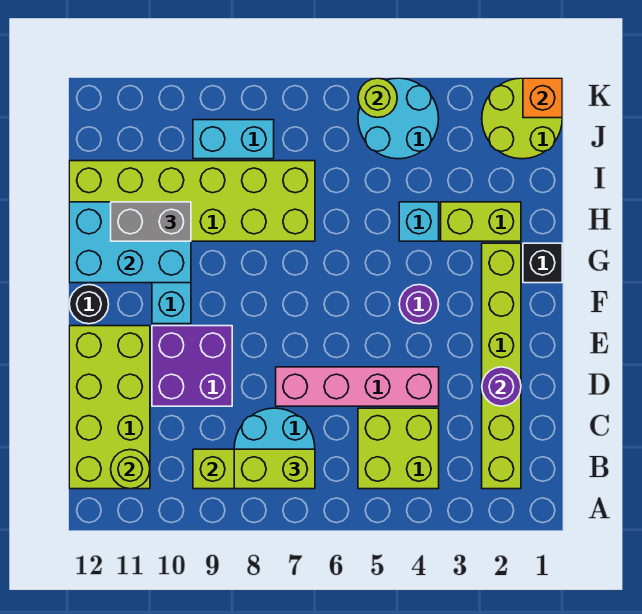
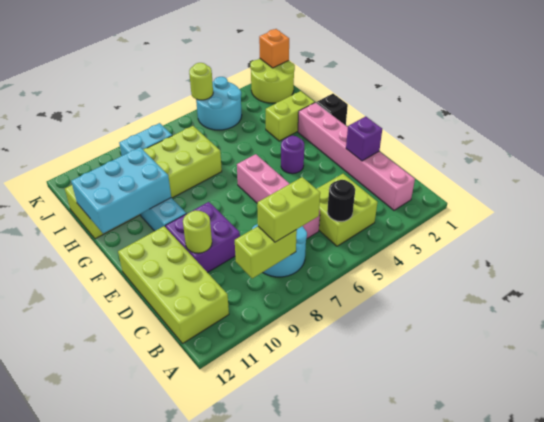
lime 1x6 brick [482,243,521,489] -> pink 1x6 brick [298,103,415,210]
lime 1x1 round brick [111,450,150,489] -> lime 1x1 round brick moved to [183,210,212,253]
purple 1x1 round brick [482,367,521,406] -> purple 1x1 brick [346,116,382,161]
pink 1x4 brick [276,367,439,406] -> pink 1x4 brick turned to [237,154,320,238]
black 1x1 round brick [69,285,109,324] -> black 1x1 round brick moved to [327,180,355,221]
cyan 1x1 brick [399,202,439,241] -> none
grey 1x2 brick [111,202,191,241] -> none

